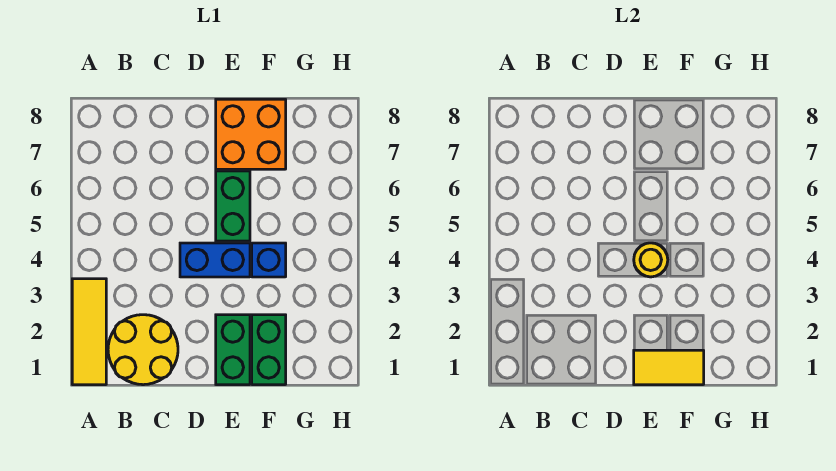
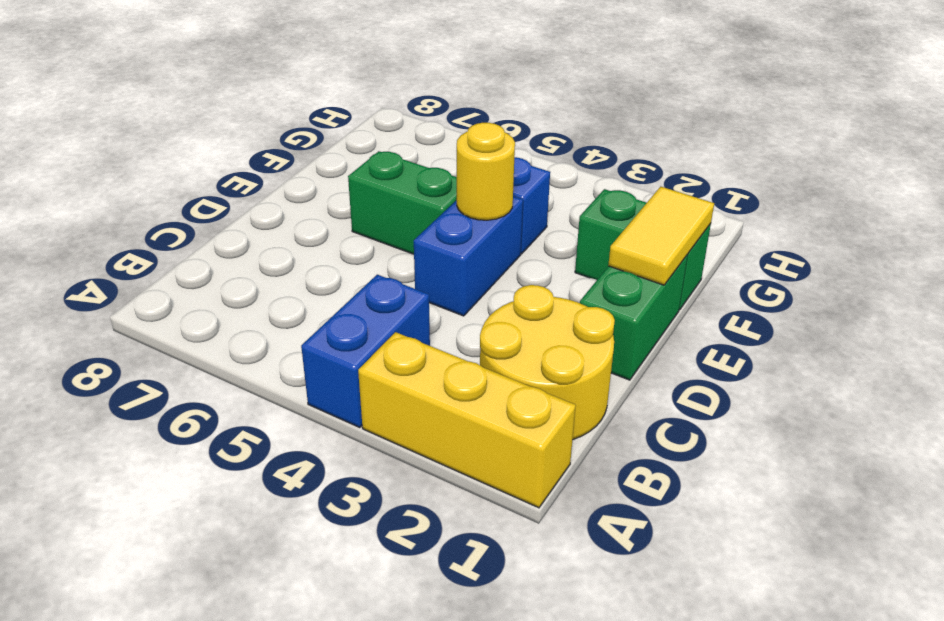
yellow 1x3 tile [72,279,106,385] -> yellow 1x3 brick [358,332,576,508]
none -> blue 1x2 brick [301,275,430,428]
green 1x2 brick [216,315,250,385] -> green 1x2 brick turned to [580,255,688,380]
orange 2x2 brick [216,99,286,169] -> none

